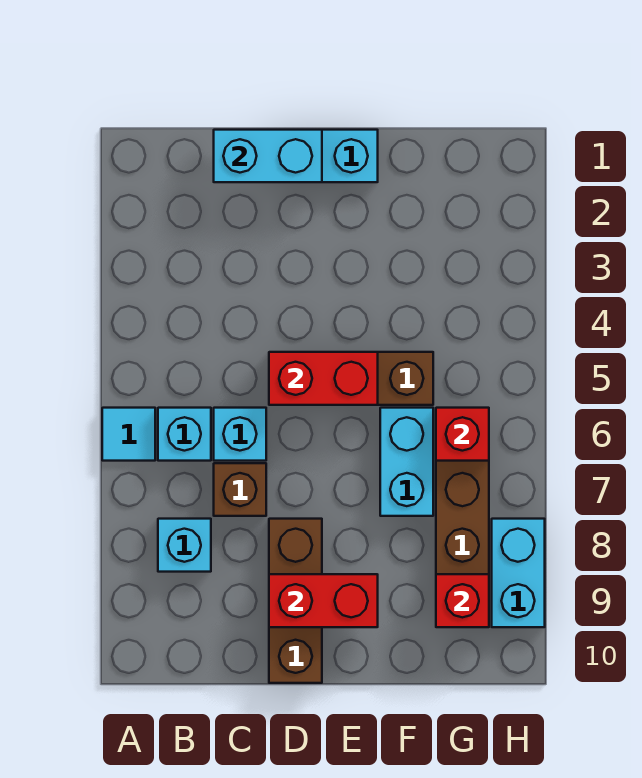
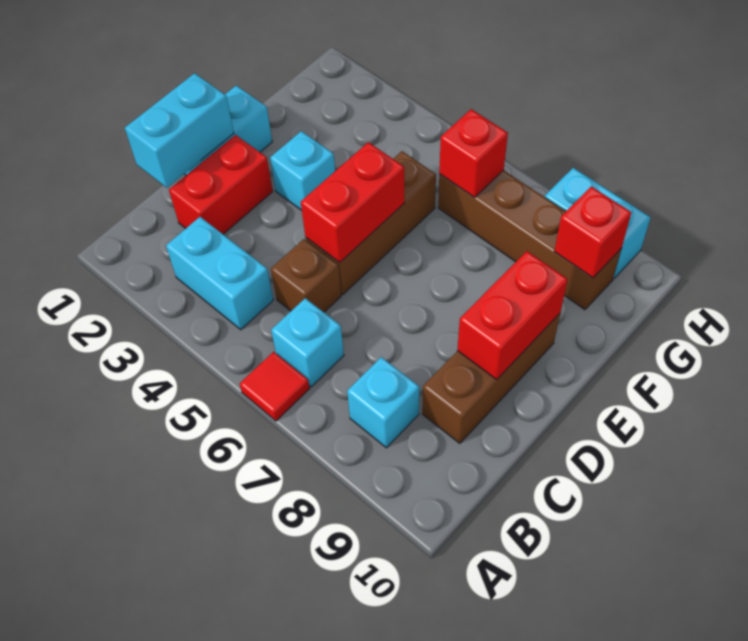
cyan 1x1 tile [102,408,155,461] -> red 1x1 tile [240,352,310,421]
none -> red 1x2 brick [169,135,273,234]
cyan 1x1 brick [214,408,266,461] -> cyan 1x1 brick moved to [270,131,335,210]
brown 1x1 brick [214,463,266,516] -> brown 1x1 brick moved to [271,239,341,312]
brown 1x3 brick [269,519,322,683] -> brown 1x3 brick turned to [422,314,560,443]
cyan 1x2 brick [380,408,433,516] -> cyan 1x2 brick moved to [166,217,273,330]

